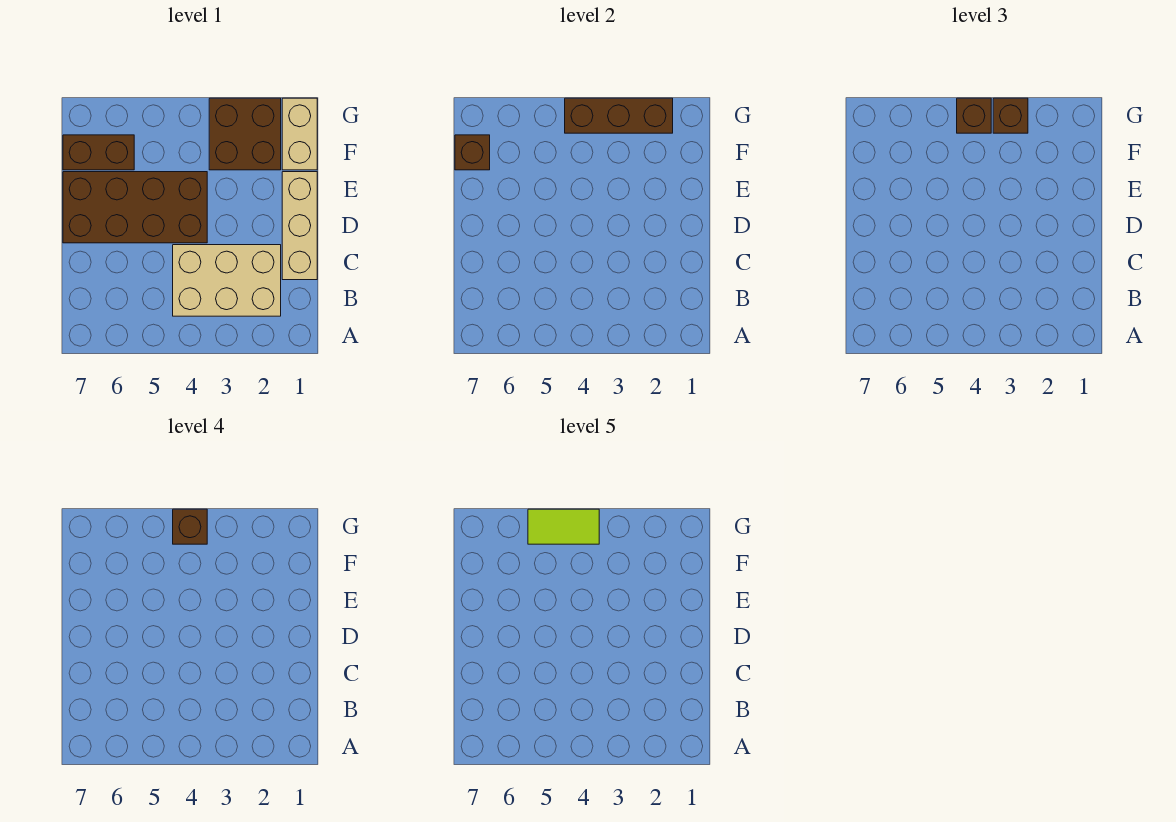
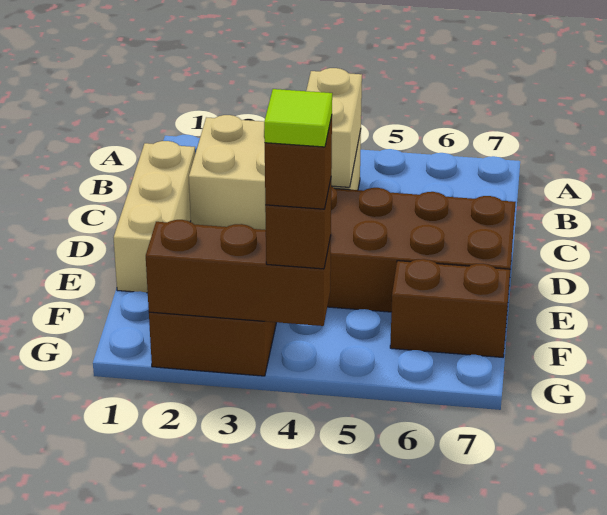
tan 1x2 brick [282,98,317,170] -> tan 1x2 brick moved to [306,68,362,187]
brown 1x1 brick [455,135,490,170] -> none
brown 1x1 brick [993,98,1028,133] -> none
lime 1x2 tile [528,509,599,544] -> lime 1x1 tile [264,89,332,147]

